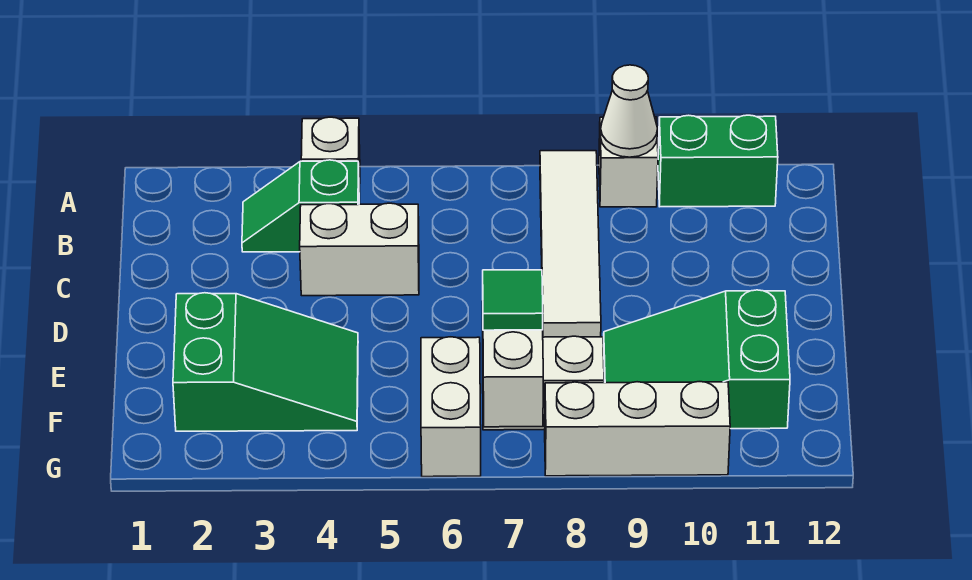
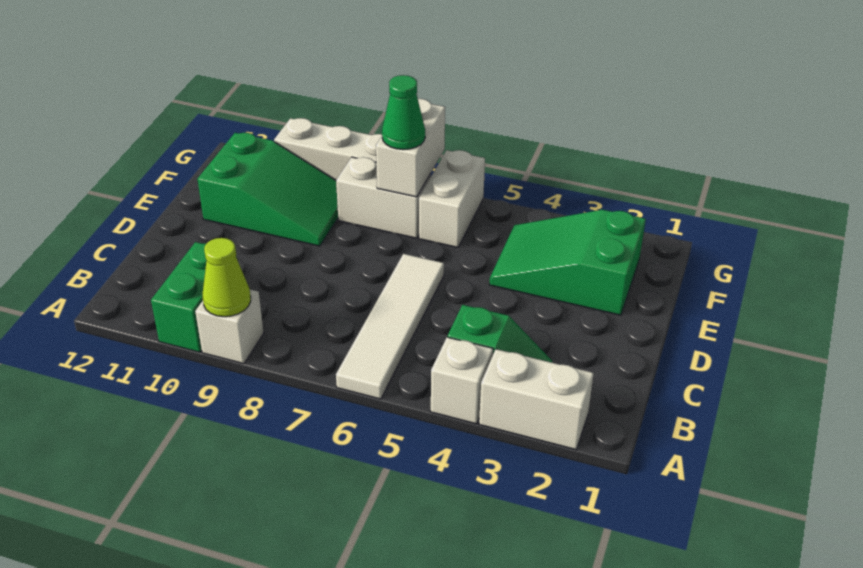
white 1x4 tile [540,151,601,337] -> white 1x4 tile moved to [336,254,444,399]
white 1x1 cone [600,65,658,157] -> lime 1x1 cone [203,238,251,317]
green 1x2 brick [658,115,778,207] -> green 1x2 brick turned to [151,242,237,352]
white 1x2 brick [300,203,419,296] -> white 1x2 brick moved to [479,349,594,450]
green 1x1 tile [483,270,543,330] -> green 1x1 cone [382,75,425,150]

